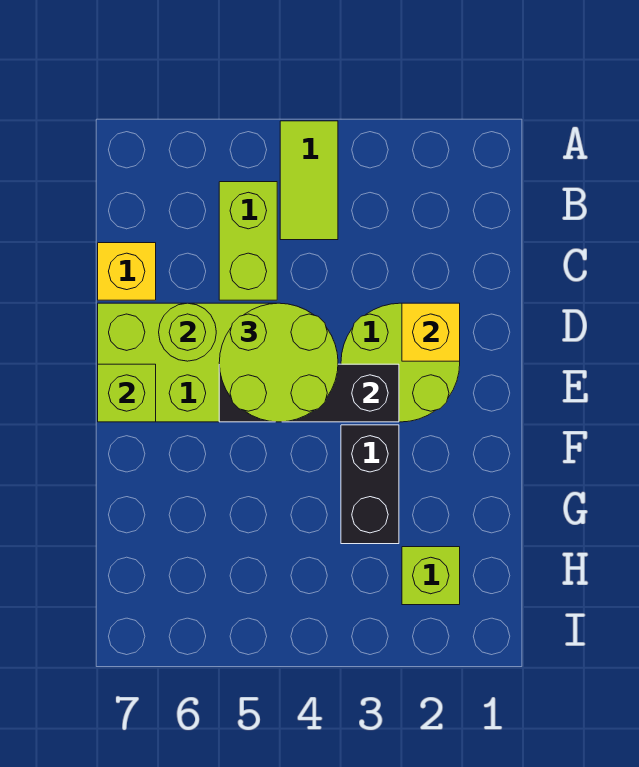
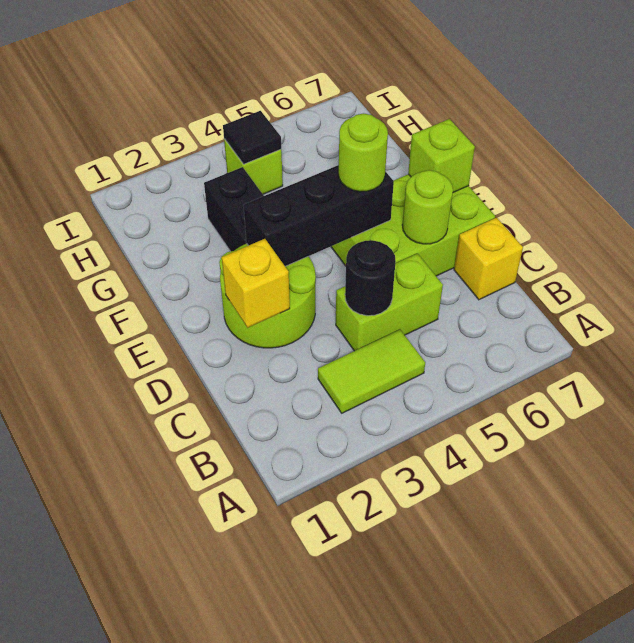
lime 1x2 tile [280,121,338,240] -> lime 1x2 tile turned to [318,330,425,413]
lime 1x2 brick [219,182,277,300] -> lime 1x2 brick turned to [336,254,443,351]
none -> black 1x1 round brick [345,240,396,316]
lime 2x2 round brick [219,303,338,422] -> lime 1x1 round brick [339,113,388,191]
lime 1x1 brick [402,547,460,605] -> lime 1x1 brick moved to [224,139,283,194]
none -> black 1x1 tile [223,111,281,164]

